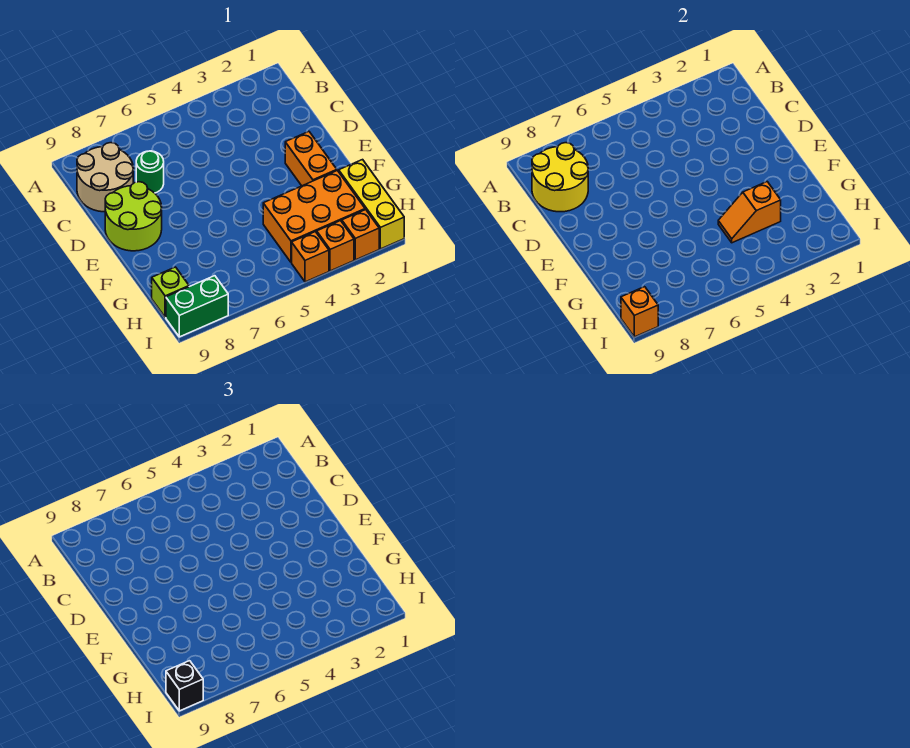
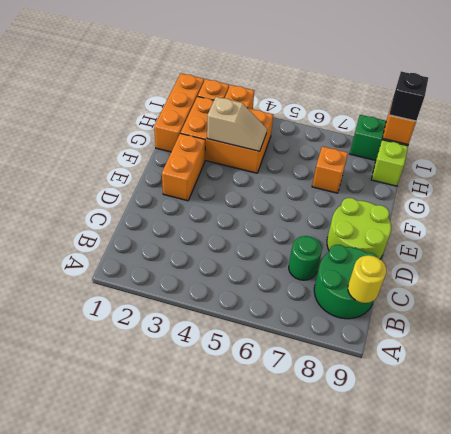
tan 2x2 round brick [77,143,133,212] -> green 2x2 round brick [314,245,378,319]
yellow 2x2 round brick [532,143,588,212] -> yellow 1x1 round brick [348,255,386,303]
yellow 1x3 brick [339,160,404,249] -> orange 1x3 brick [154,73,204,152]
orange 1x2 slope [718,182,781,243] -> tan 1x2 slope [207,97,267,151]
orange 1x1 brick [292,232,329,282] -> orange 1x1 brick moved to [312,146,348,193]

